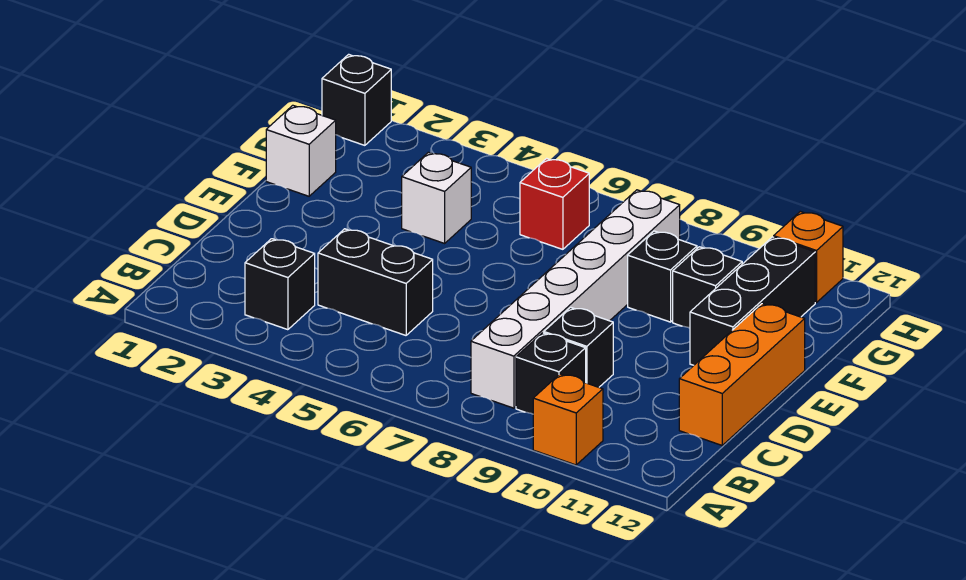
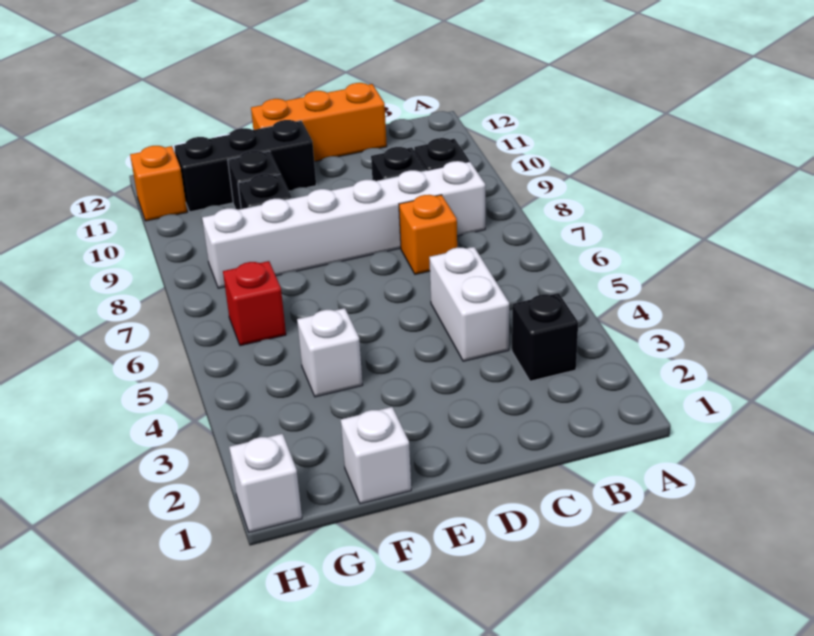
orange 1x1 brick [533,374,603,465] -> orange 1x1 brick moved to [399,195,457,274]
black 1x2 brick [318,229,433,335] -> white 1x2 brick [429,247,509,361]
black 1x1 brick [322,54,391,145] -> white 1x1 brick [229,434,302,532]

